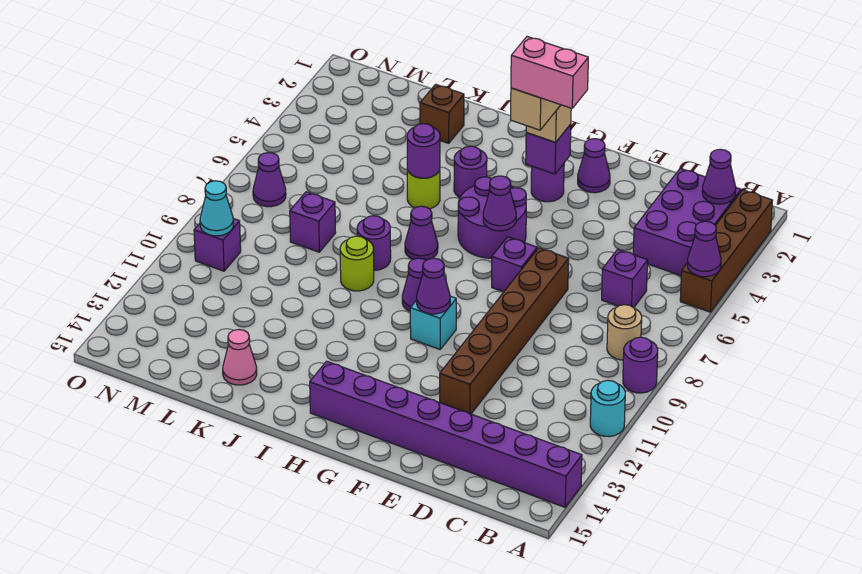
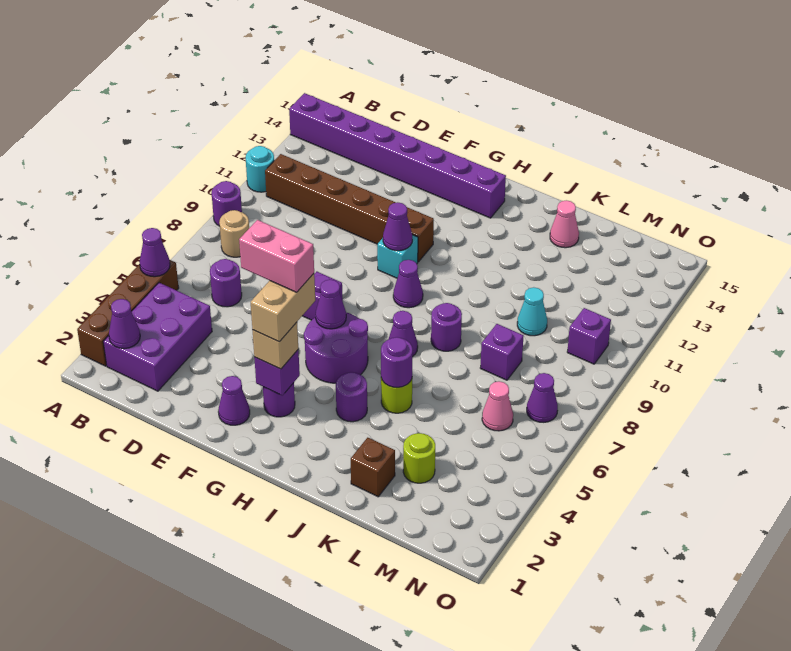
purple 1x1 brick [602,249,648,308] -> purple 1x1 round brick [210,259,242,307]
brown 1x6 brick [440,248,569,414] -> brown 1x6 brick turned to [265,154,434,262]
lime 1x1 round brick [340,236,374,291] -> lime 1x1 round brick moved to [403,433,435,483]
none -> pink 1x1 cone [482,381,513,431]
cyan 1x1 cone [200,181,234,236] -> cyan 1x1 cone moved to [517,287,547,336]

